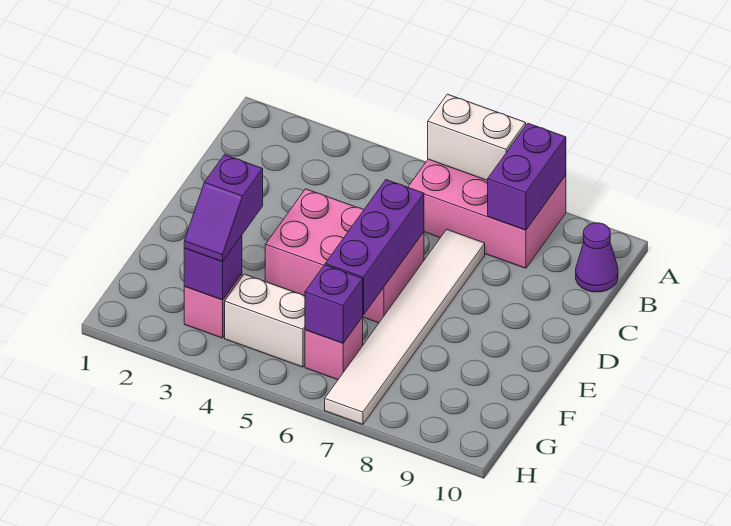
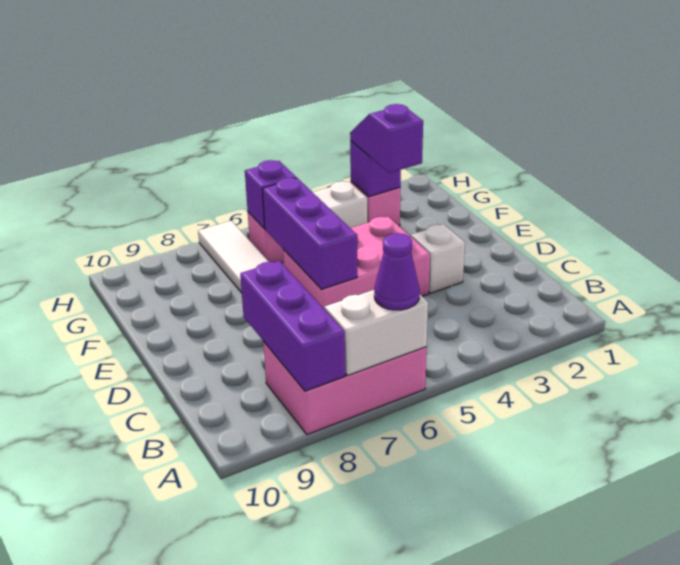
purple 1x2 brick [488,123,566,230] -> purple 1x3 brick [240,261,345,391]
purple 1x1 cone [576,223,618,292] -> purple 1x1 cone moved to [374,233,420,310]
none -> white 1x1 brick [411,224,465,293]

